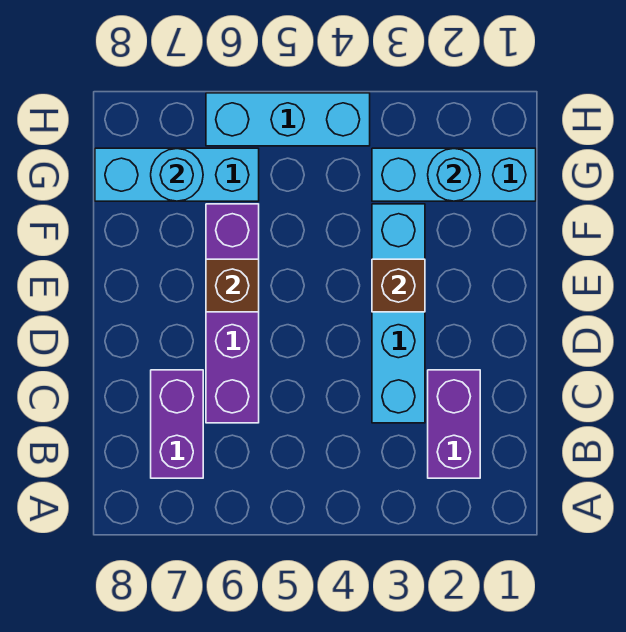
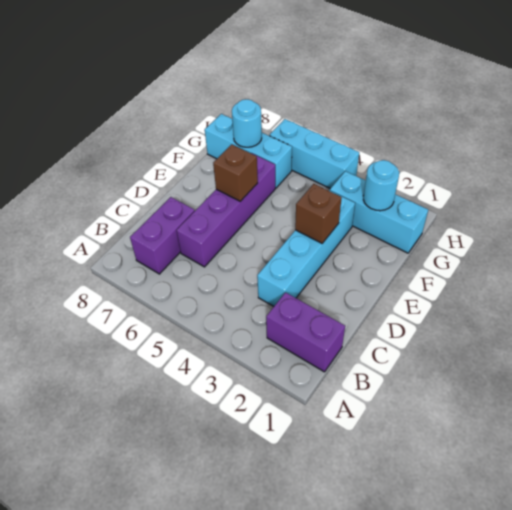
purple 1x2 brick [428,370,480,478] -> purple 1x2 brick turned to [266,293,345,372]

